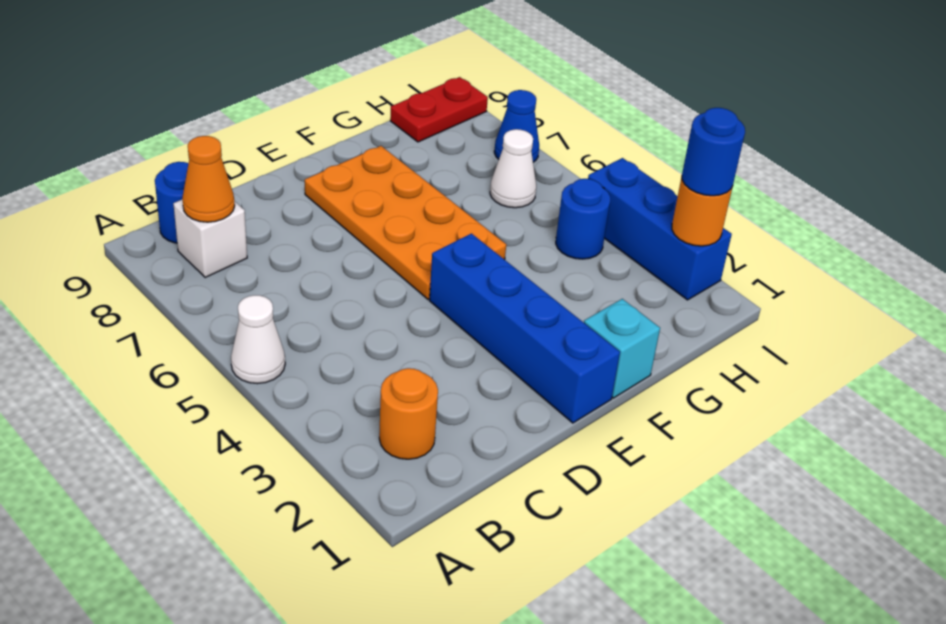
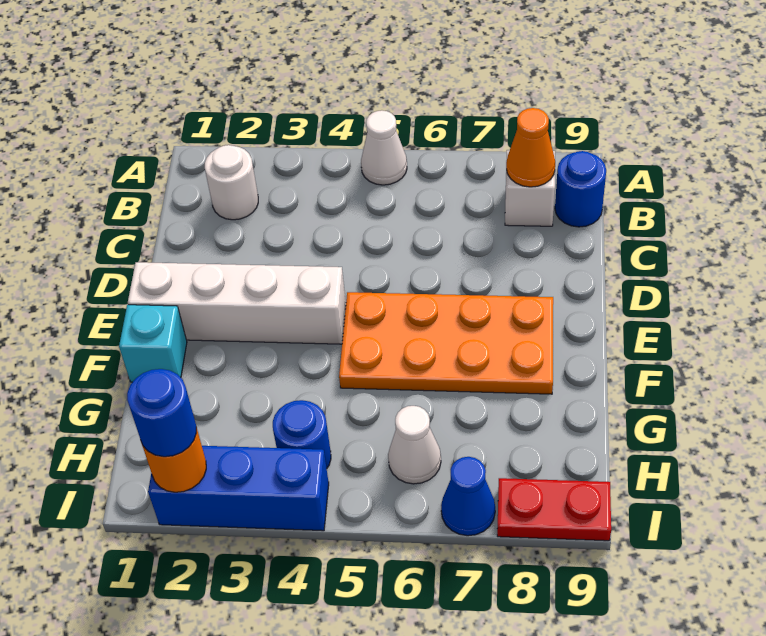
orange 1x1 round brick [379,368,438,459] -> white 1x1 round brick [205,145,258,220]
blue 1x4 brick [429,234,620,423] -> white 1x4 brick [128,262,346,344]
red 1x2 plate [390,77,488,142] -> red 1x2 plate turned to [497,478,611,541]

